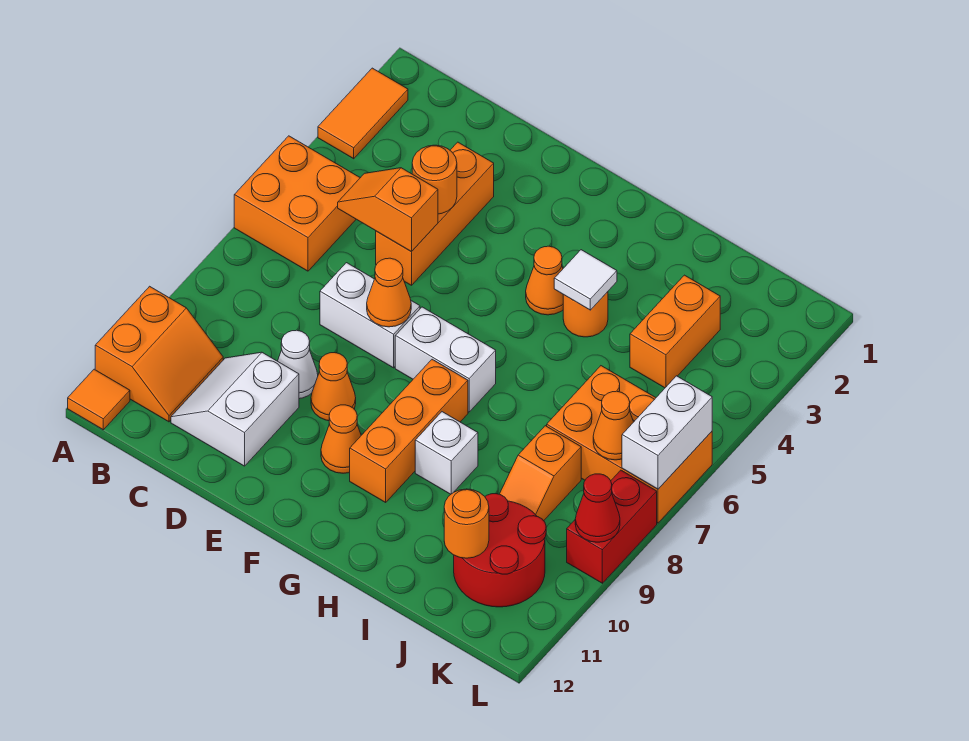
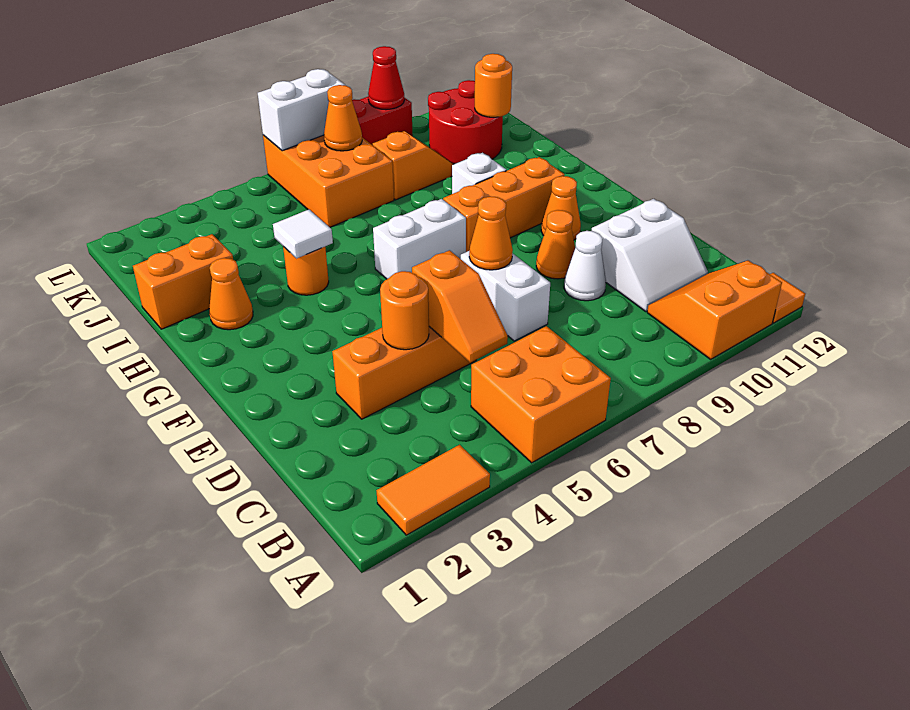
white 1x2 brick [395,307,496,412] -> white 1x2 brick turned to [373,199,466,279]
orange 1x1 cone [526,246,563,315] -> orange 1x1 cone moved to [209,258,253,330]
orange 1x2 brick [630,275,720,388] -> orange 1x2 brick moved to [133,234,233,329]

